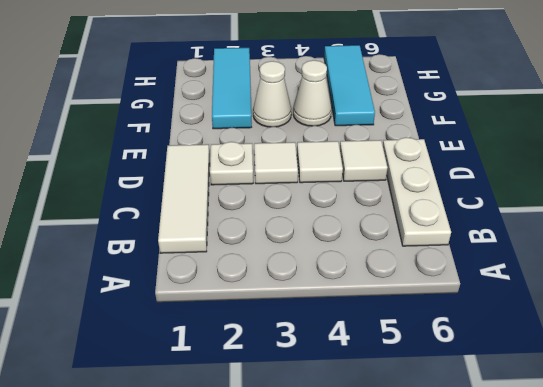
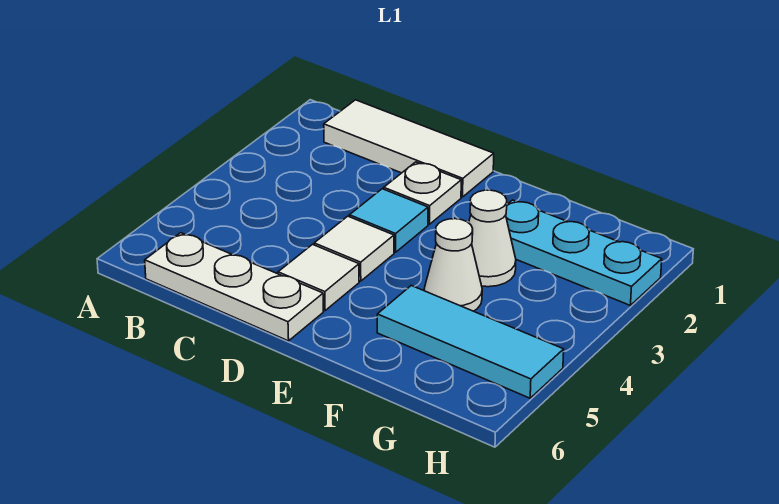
white 1x1 tile [254,142,298,184] -> cyan 1x1 tile [349,189,428,252]
cyan 1x3 tile [212,48,252,129] -> cyan 1x3 plate [506,200,662,305]

